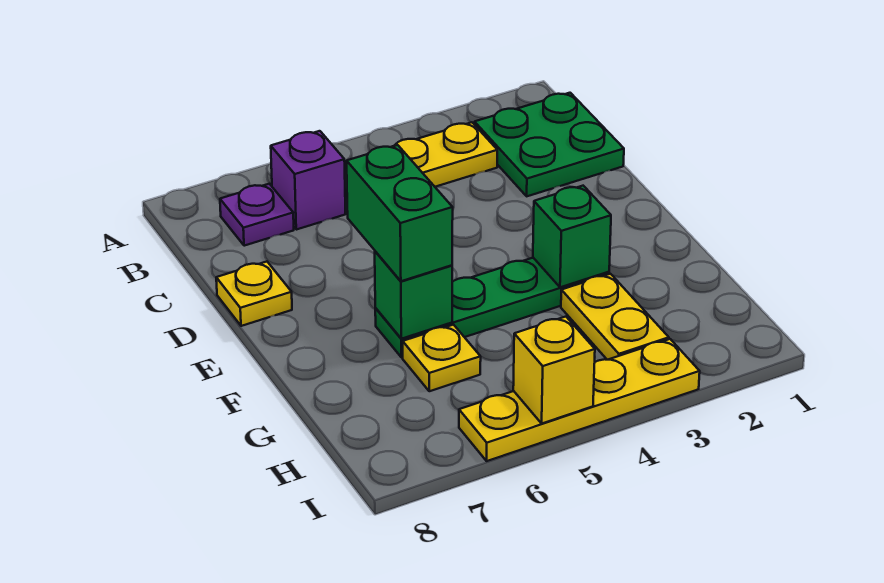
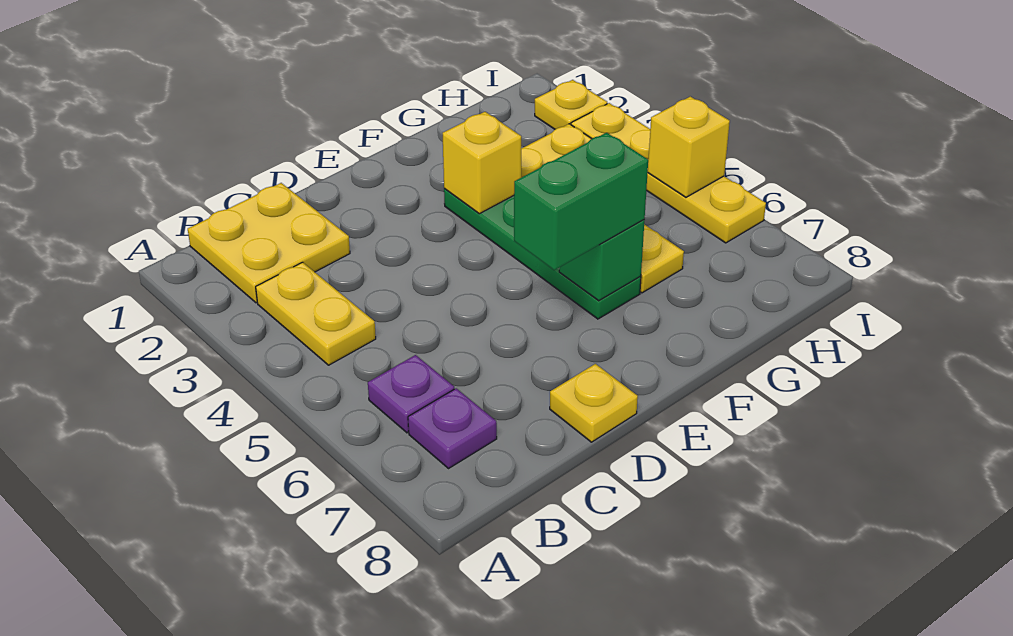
green 2x2 plate [475,93,624,196] -> yellow 2x2 plate [188,183,350,303]
purple 1x1 brick [271,131,345,230] -> purple 1x1 plate [368,355,454,433]
green 1x1 brick [533,186,611,287] -> yellow 1x1 brick [443,112,521,214]
none -> yellow 1x1 plate [535,80,607,129]

